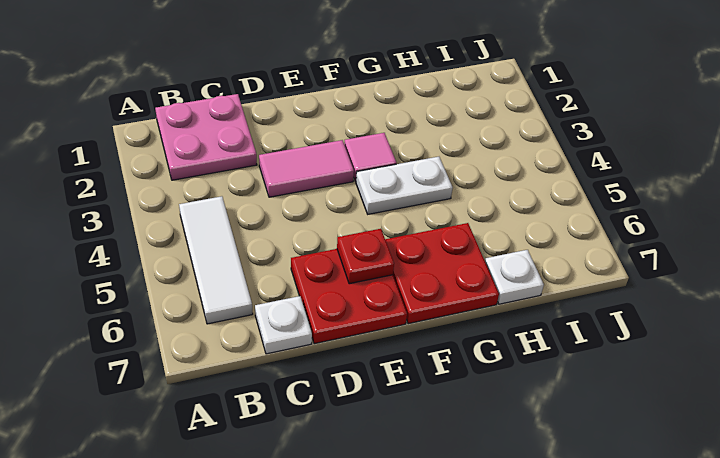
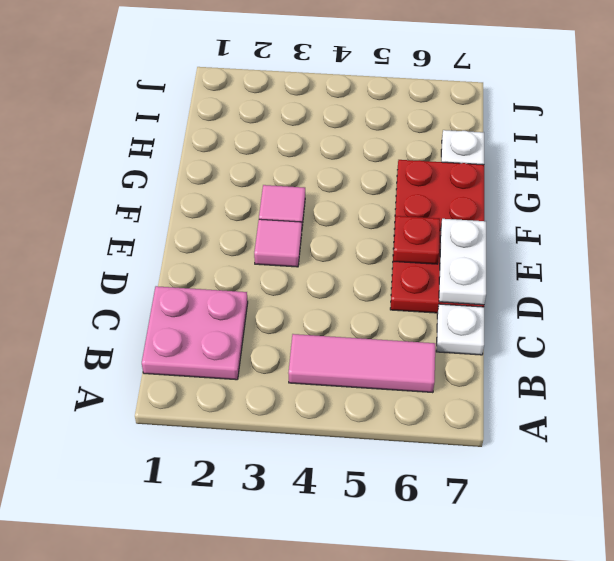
white 1x3 tile [179,196,253,324] -> pink 1x3 tile [288,334,435,393]
pink 1x2 tile [259,140,354,197] -> pink 1x1 tile [254,219,302,267]
white 1x2 plate [356,157,453,214] -> white 1x2 plate moved to [439,219,486,305]

